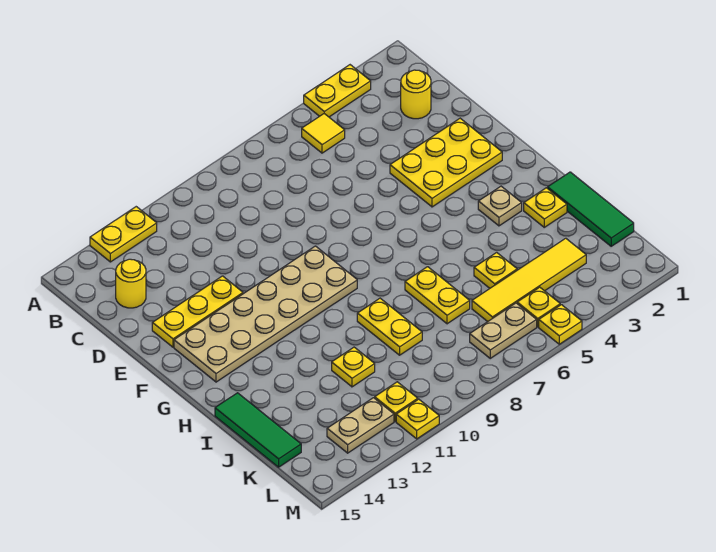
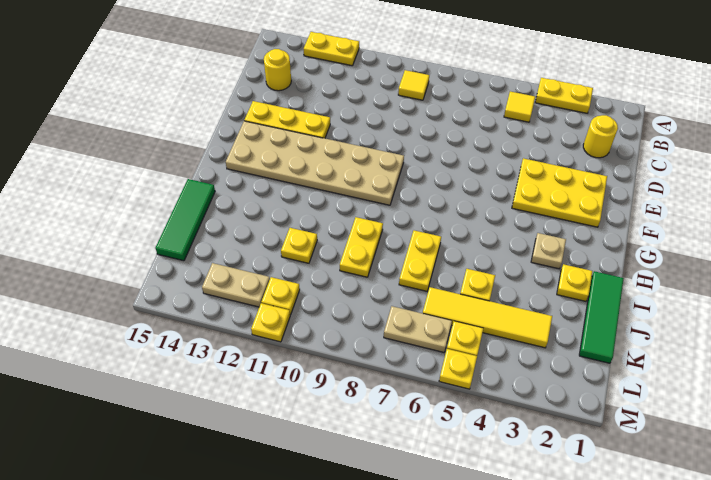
none -> yellow 1x1 tile [398,70,429,100]

